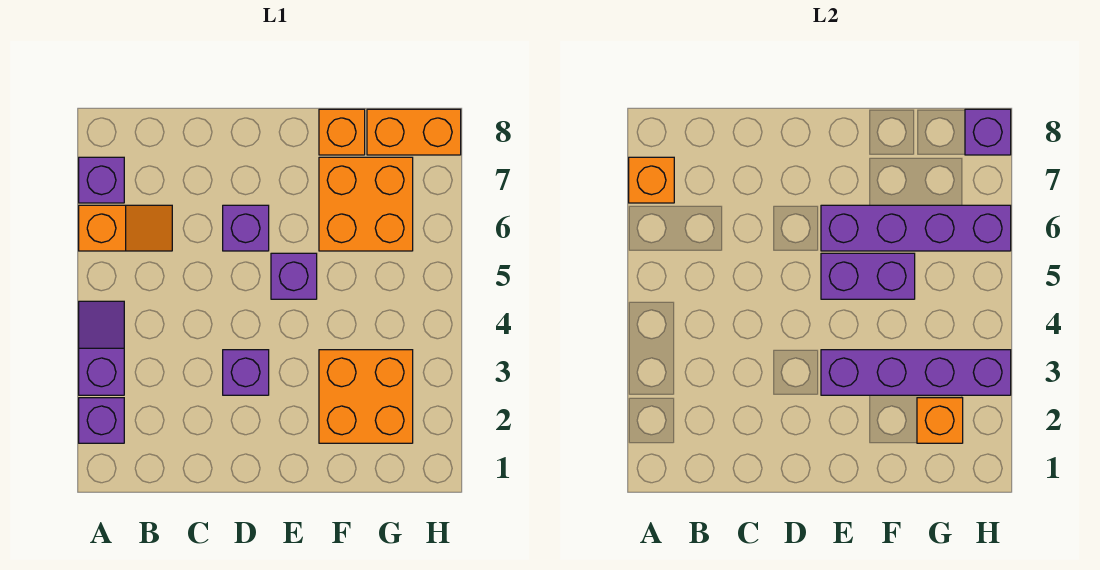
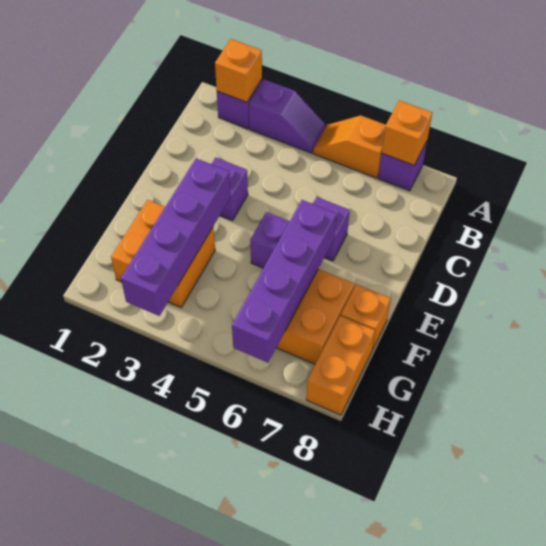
orange 1x2 slope [79,205,172,251] -> orange 1x2 slope turned to [313,115,386,178]
purple 1x2 brick [821,253,915,299] -> none
orange 1x1 brick [917,398,963,443] -> orange 1x1 brick moved to [215,39,262,102]
purple 1x1 brick [965,109,1011,155] -> none

